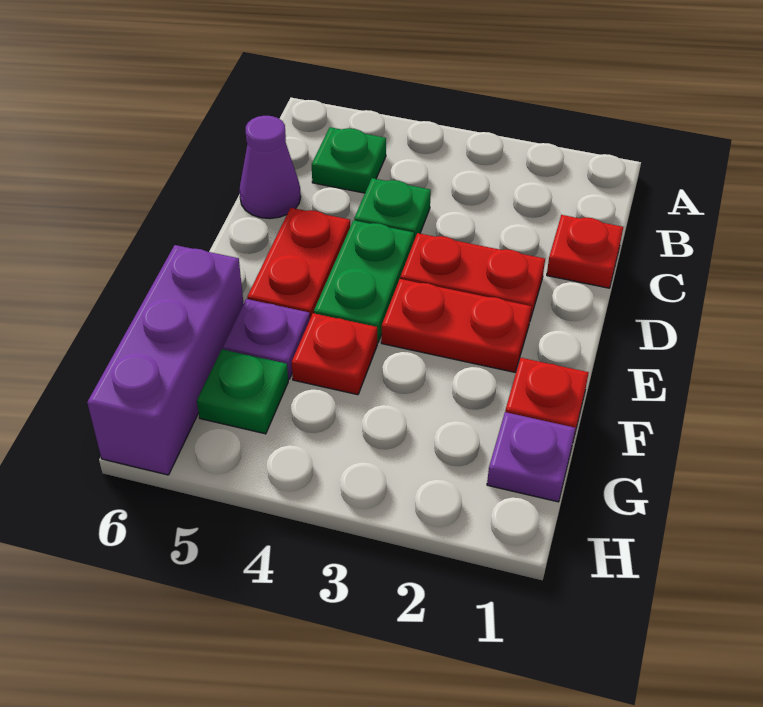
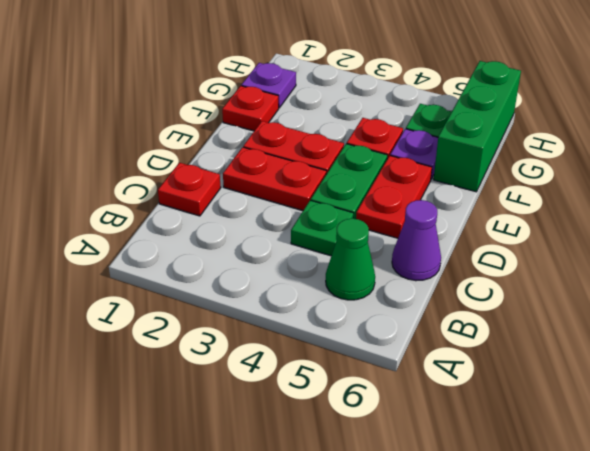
green 1x1 plate [312,127,386,193] -> green 1x1 cone [326,219,375,300]
purple 1x3 brick [87,245,244,475] -> green 1x3 brick [434,61,521,192]

